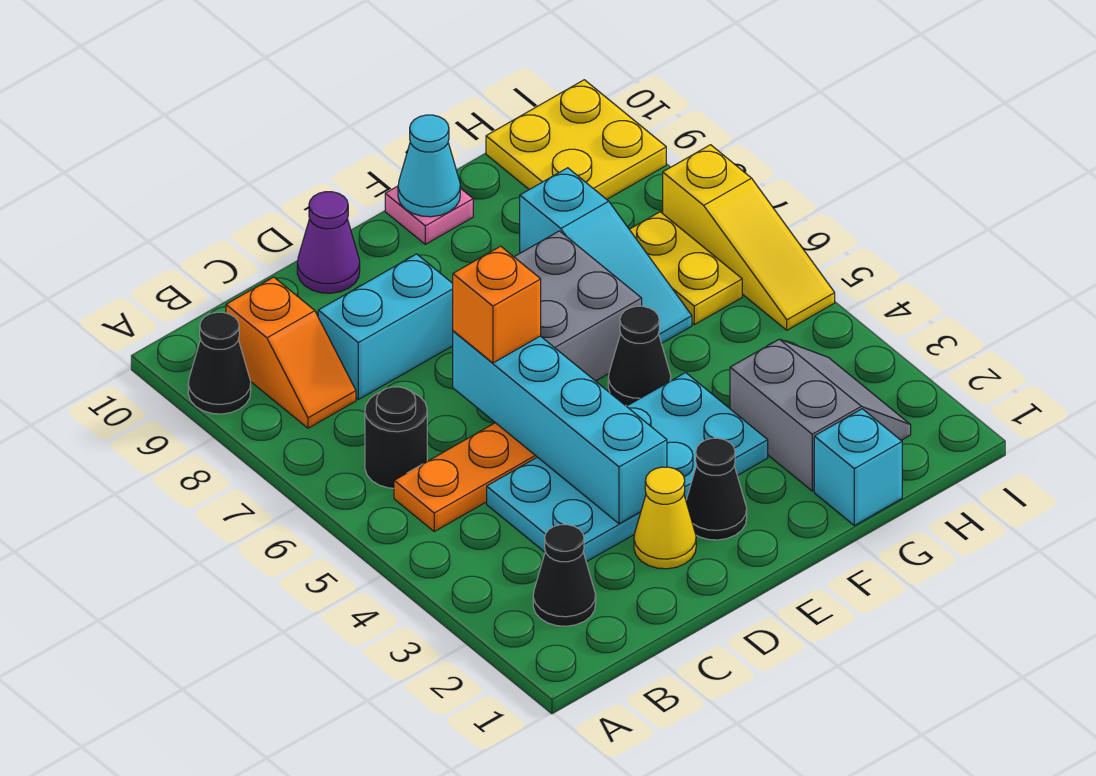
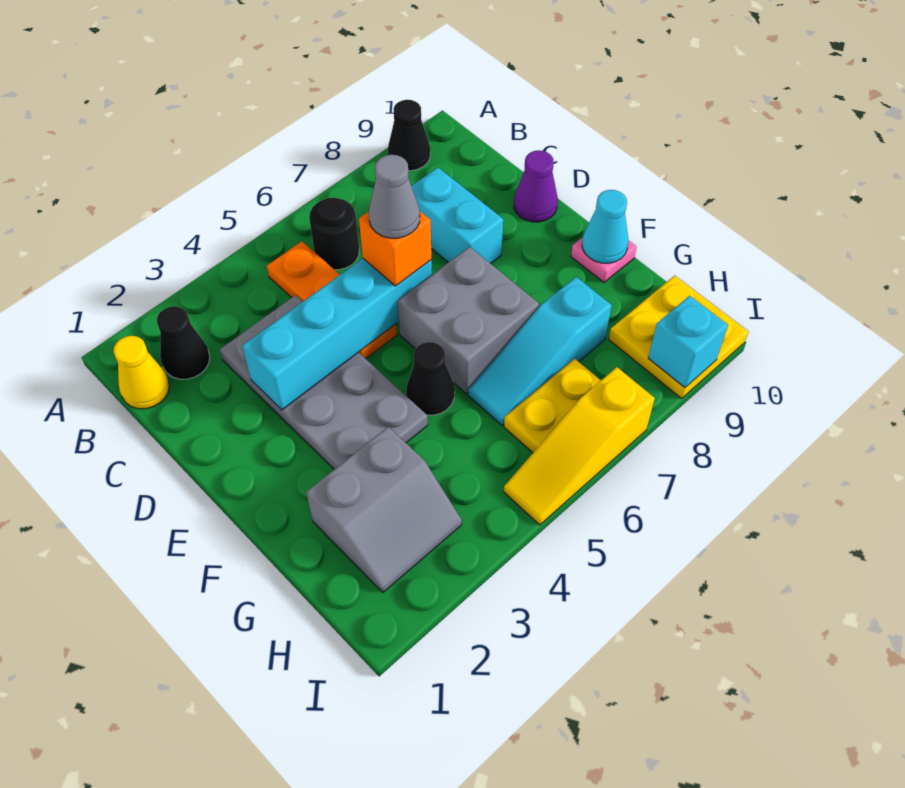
orange 1x2 slope [226,277,356,428] -> none
cyan 2x4 plate [487,373,768,562] -> grey 2x4 plate [220,295,428,469]
yellow 1x1 cone [634,467,696,569] -> yellow 1x1 cone moved to [113,336,170,409]
none -> grey 1x1 cone [369,155,420,238]
black 1x1 cone [686,438,747,540] -> none
cyan 1x1 brick [814,409,902,525] -> cyan 1x1 brick moved to [648,296,728,388]

